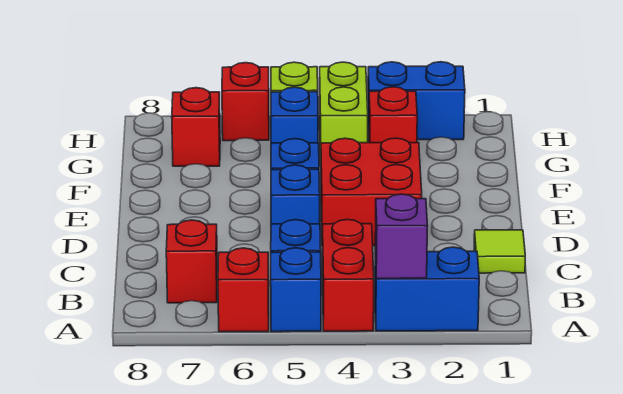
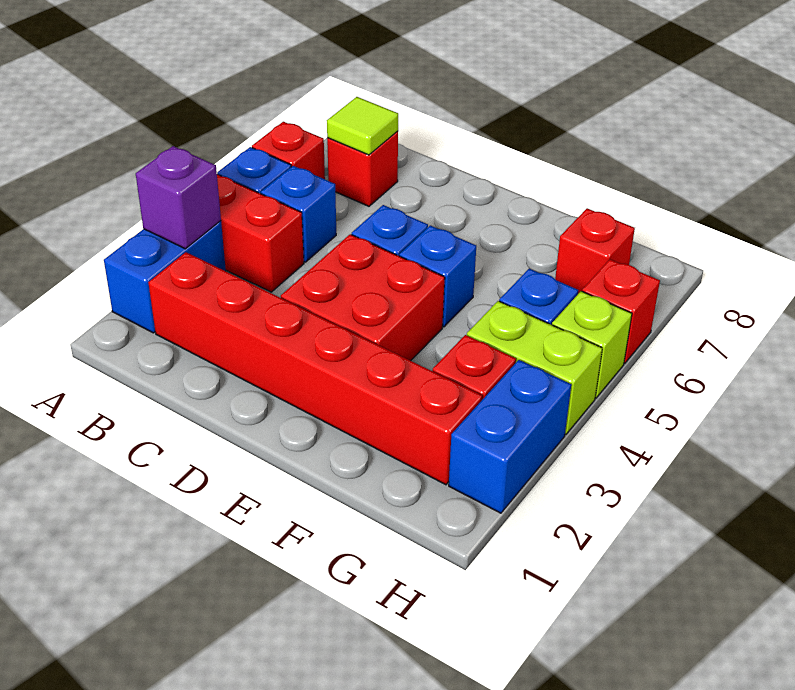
none -> red 1x6 brick [148,252,482,485]
lime 1x1 tile [474,230,525,273] -> lime 1x1 tile moved to [327,97,398,155]

